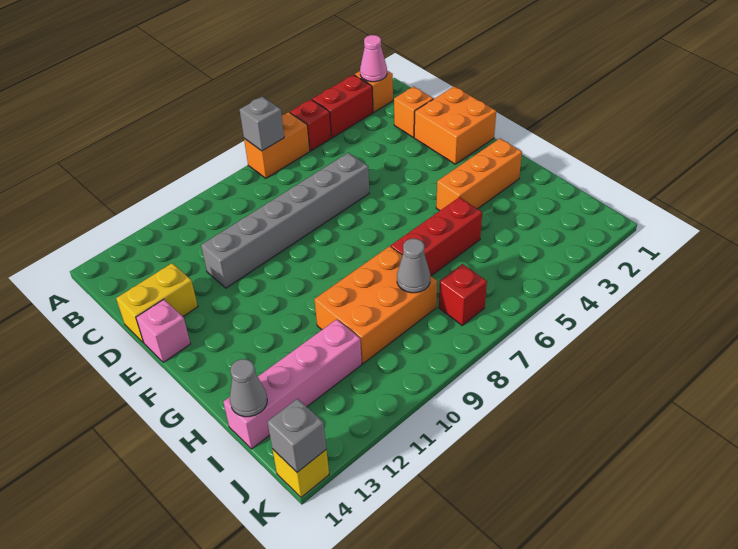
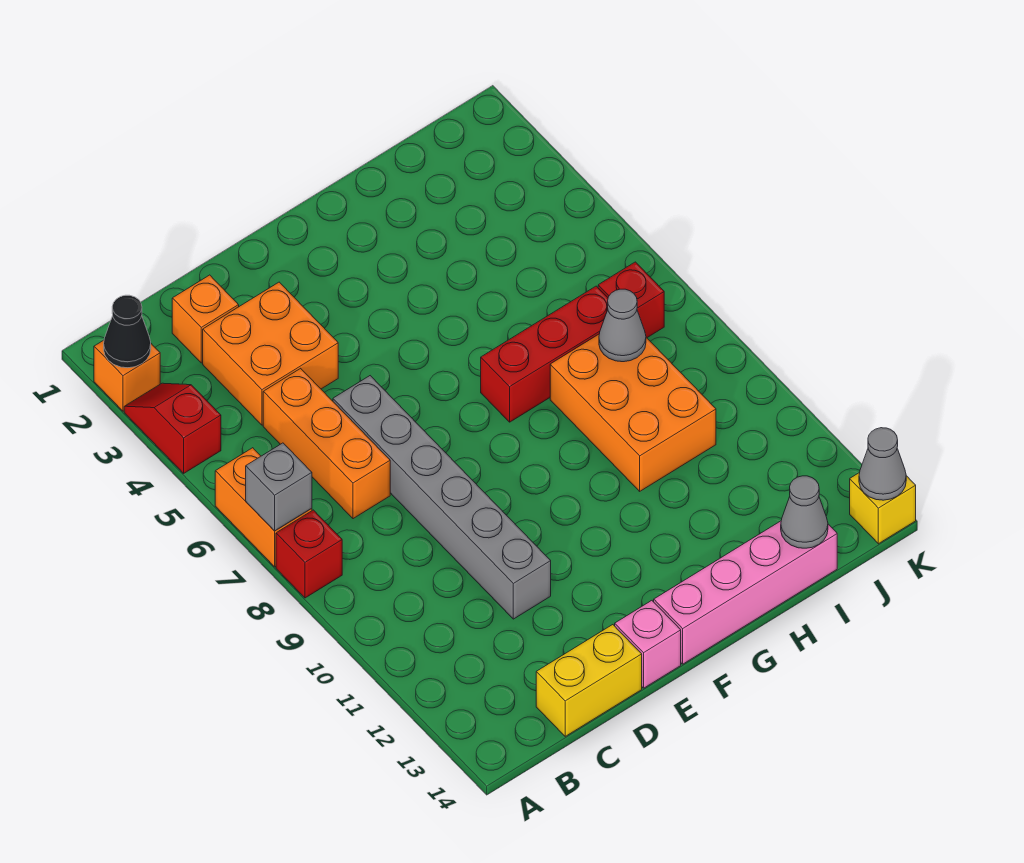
pink 1x1 cone [360,35,387,82] -> black 1x1 cone [104,295,151,368]
red 1x2 brick [312,75,373,138] -> red 1x2 slope [124,383,221,473]
red 1x1 brick [290,100,331,151] -> red 1x1 brick moved to [276,510,342,598]
orange 2x2 brick [414,86,496,164] -> orange 2x2 brick moved to [203,282,338,425]
yellow 1x2 brick [116,263,198,343] -> yellow 1x2 brick turned to [536,625,642,736]
orange 1x3 brick [436,139,522,211] -> orange 1x3 brick moved to [263,368,390,519]
red 1x3 brick [391,197,482,276] -> red 1x3 brick turned to [481,286,608,422]
pink 1x4 brick [223,319,362,449] -> pink 1x4 brick turned to [654,521,837,664]
grey 1x1 brick [267,399,326,472] -> grey 1x1 cone [859,428,906,500]

